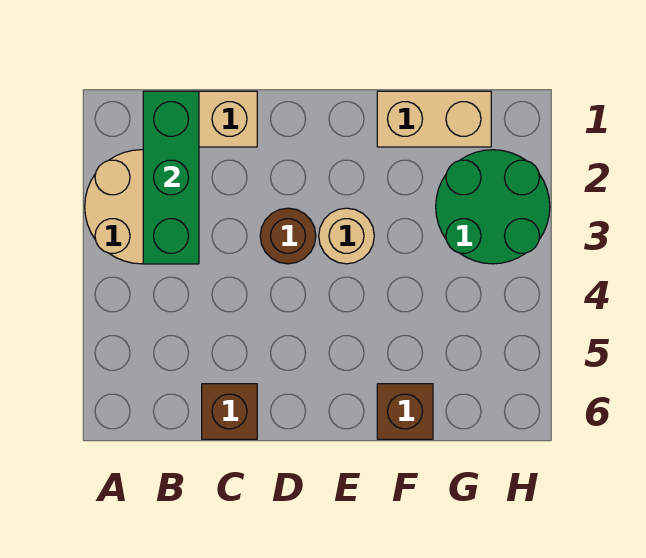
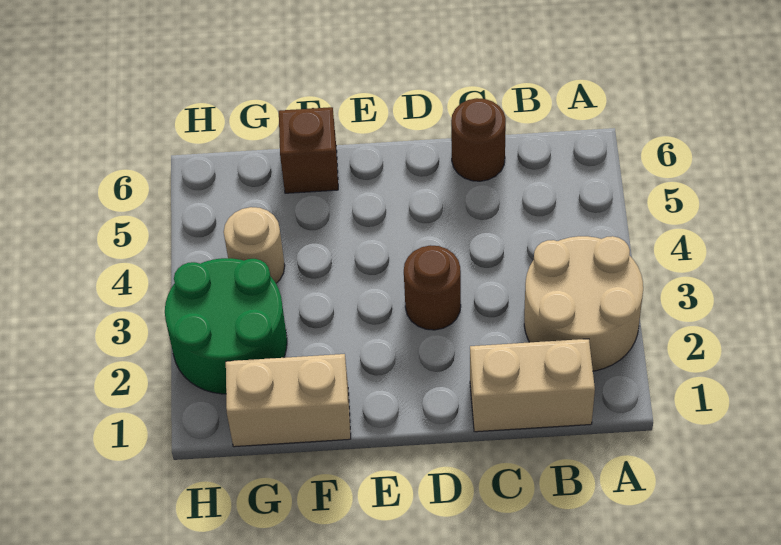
green 1x3 brick [143,91,199,264] -> none
brown 1x1 brick [202,384,257,439] -> brown 1x1 round brick [451,98,506,181]
tan 1x1 round brick [319,208,374,264] -> tan 1x1 round brick moved to [224,207,285,283]

